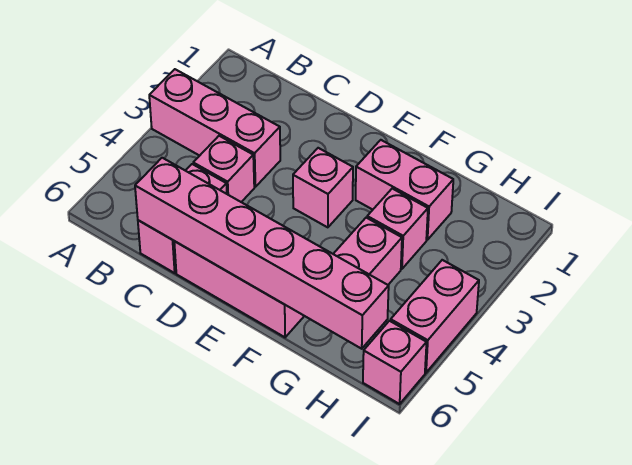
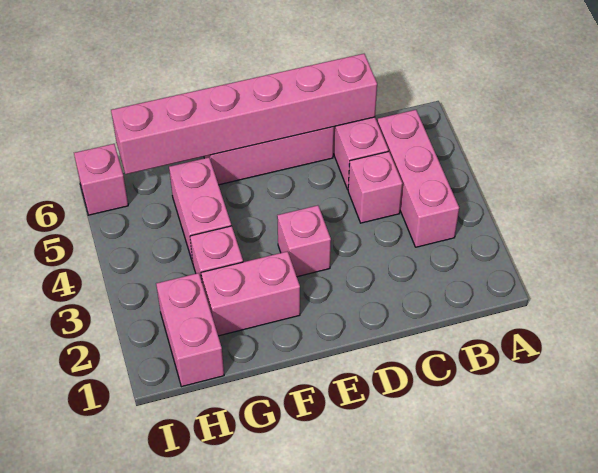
pink 1x3 brick [149,69,280,187] -> pink 1x3 brick turned to [377,110,459,247]
pink 1x2 brick [391,260,479,373] -> pink 1x2 brick moved to [156,273,224,387]

